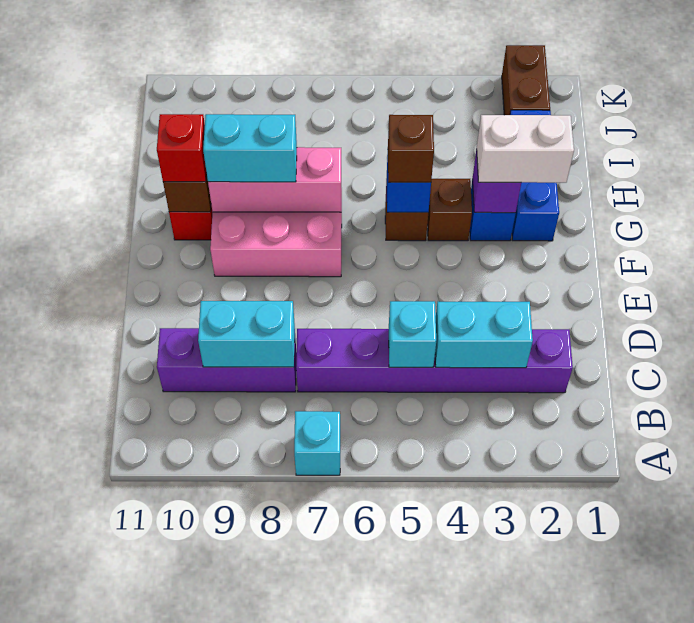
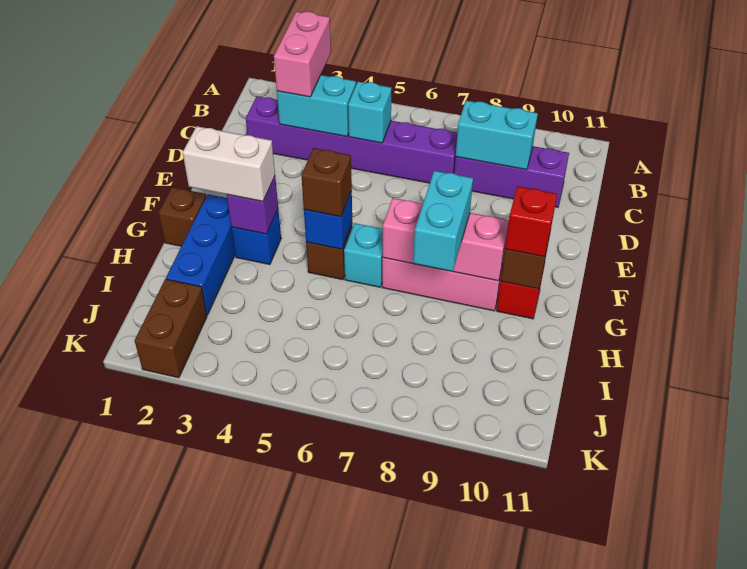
cyan 1x1 brick [294,411,340,475] -> cyan 1x1 brick moved to [344,223,383,287]
none -> pink 1x2 brick [274,12,331,97]
brown 1x1 brick [427,179,472,241] -> brown 1x1 brick moved to [159,187,206,246]
cyan 1x2 brick [203,114,297,182] -> cyan 1x2 brick turned to [413,171,473,271]

